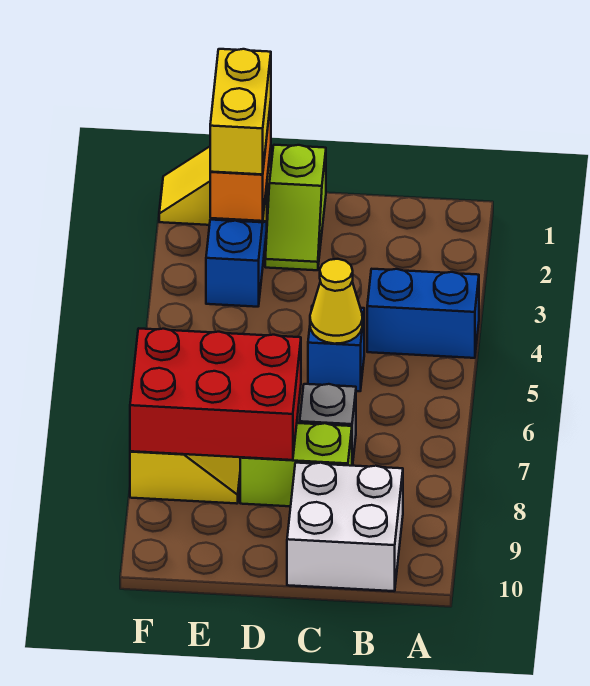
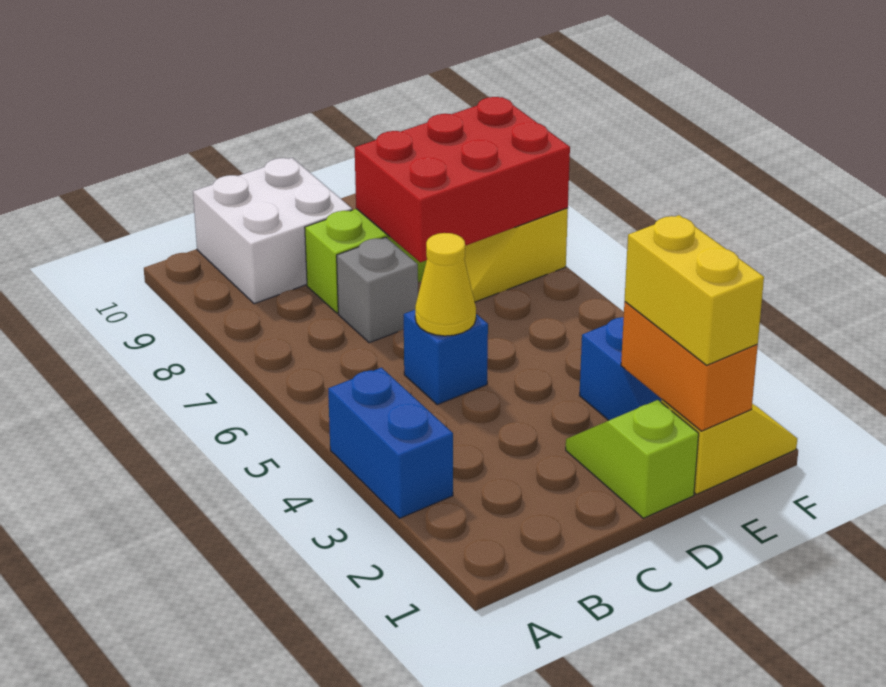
blue 1x2 brick [367,269,479,358] -> blue 1x2 brick turned to [328,368,453,518]

